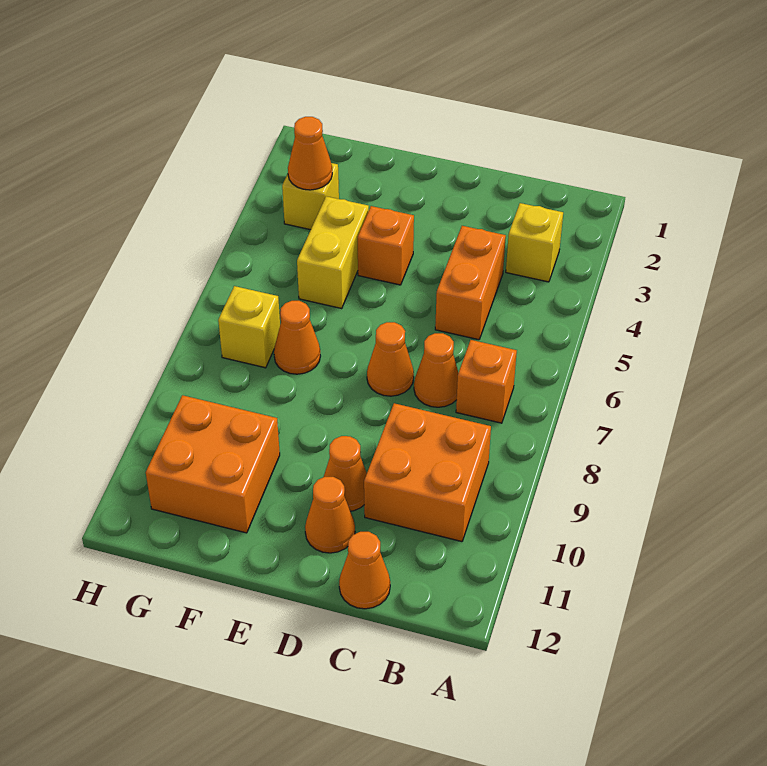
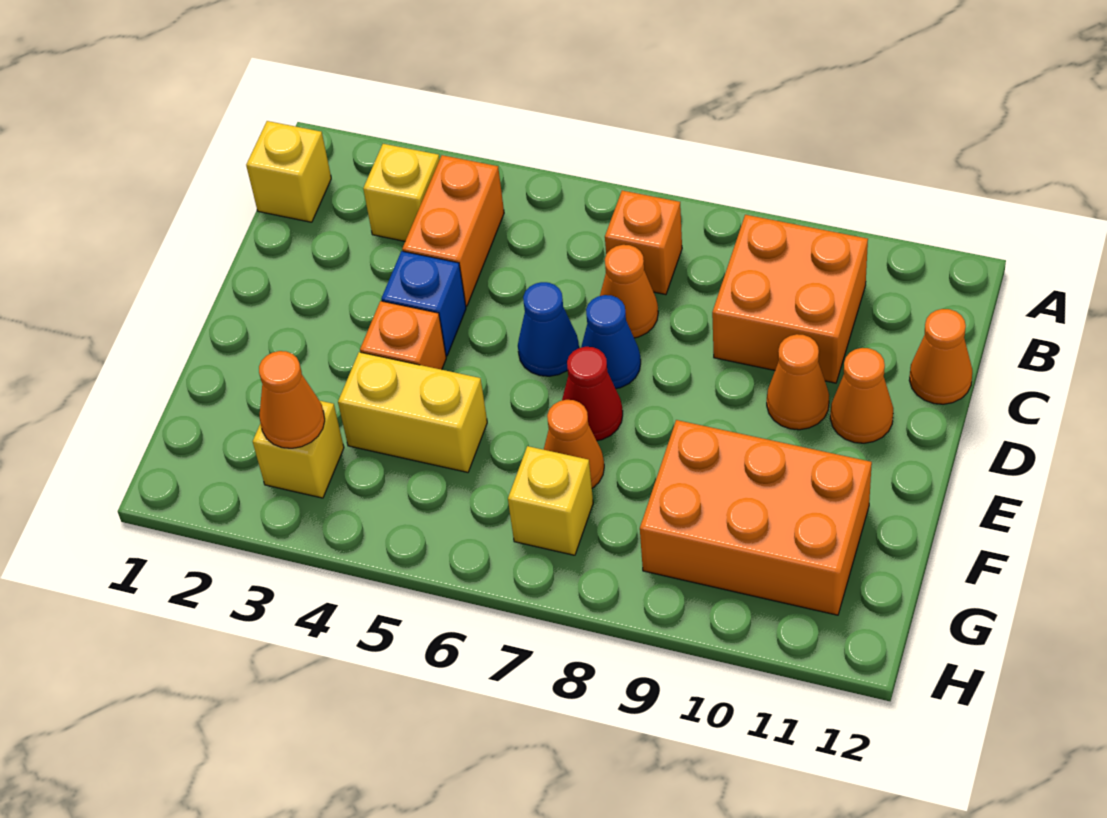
none -> yellow 1x1 brick [246,121,331,222]
orange 1x2 brick [435,226,506,340] -> orange 1x2 brick turned to [402,155,504,306]
none -> blue 1x1 brick [381,251,466,356]
none -> blue 1x1 cone [518,282,579,376]
orange 1x1 cone [367,322,414,396] -> blue 1x1 cone [581,295,641,389]
none -> red 1x1 cone [562,347,623,441]
orange 2x2 brick [146,395,280,533] -> orange 2x3 brick [640,420,872,615]

